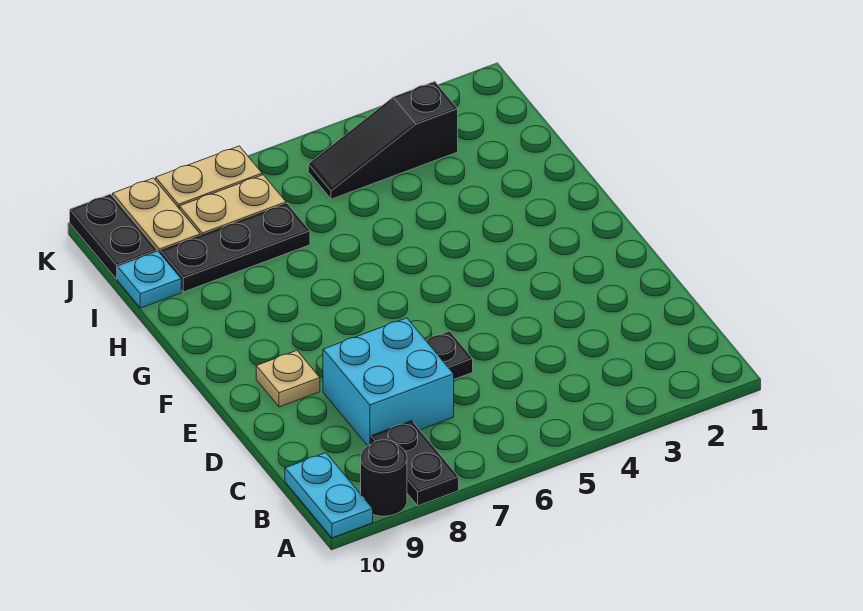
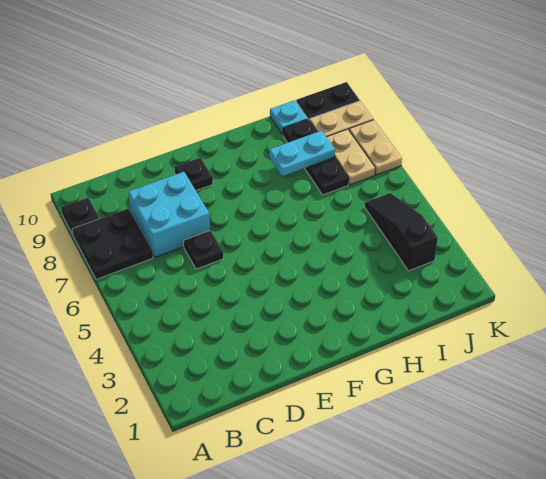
black 1x2 plate [371,421,459,506] -> black 2x2 plate [72,208,153,279]
black 1x1 round brick [361,440,407,516] -> black 1x1 plate [61,198,99,234]
cyan 1x2 plate [285,453,373,538] -> cyan 1x2 plate moved to [269,131,335,176]
tan 1x1 plate [256,351,320,407] -> black 1x1 plate [174,158,213,190]

